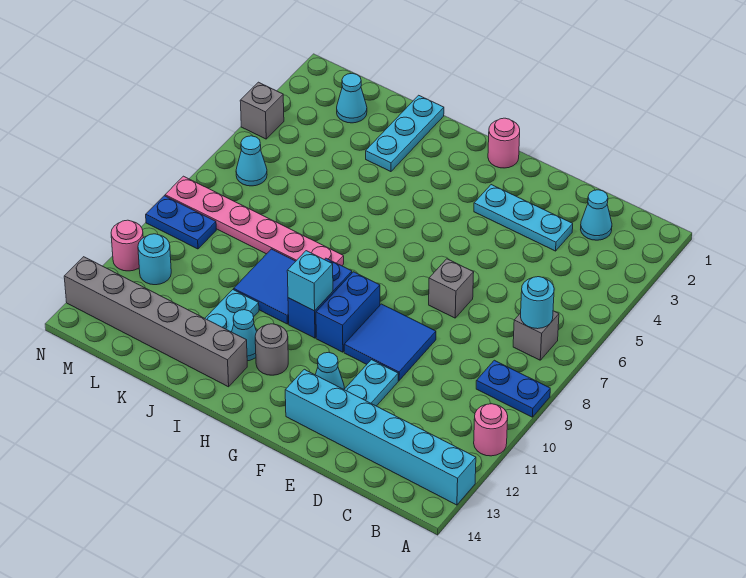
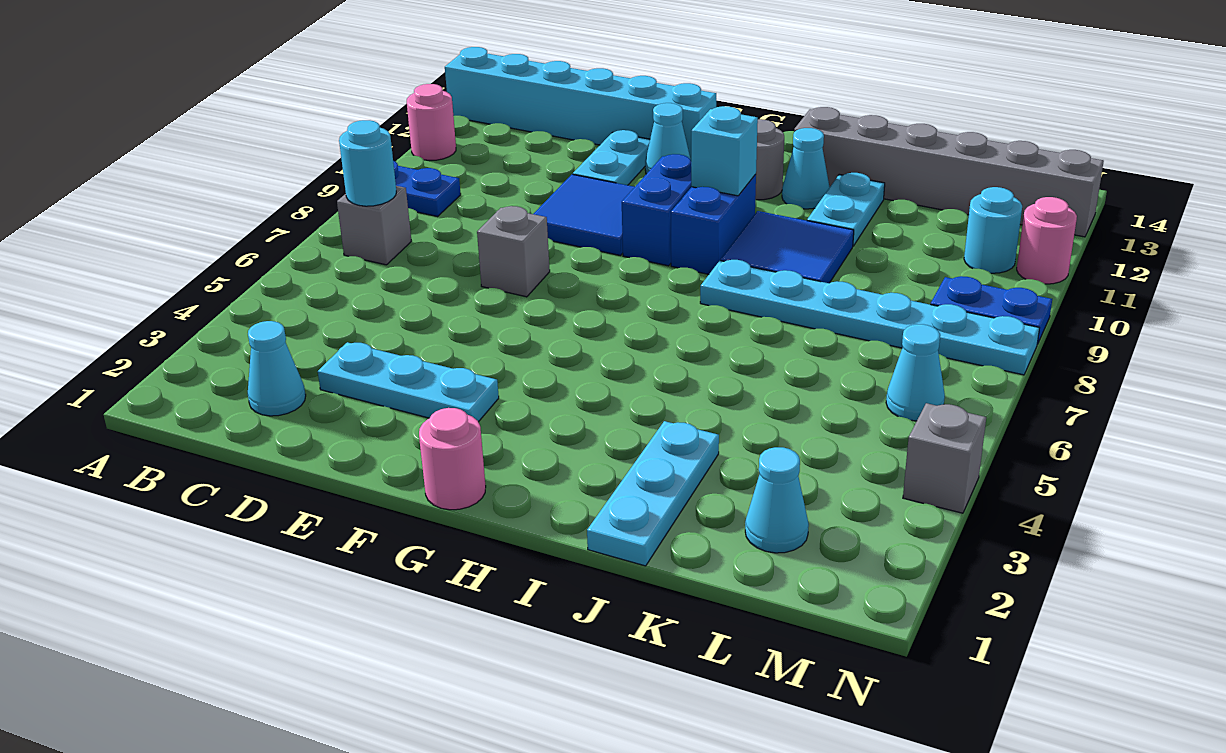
pink 1x6 plate [165,176,344,266] -> cyan 1x6 plate [700,260,1039,375]

